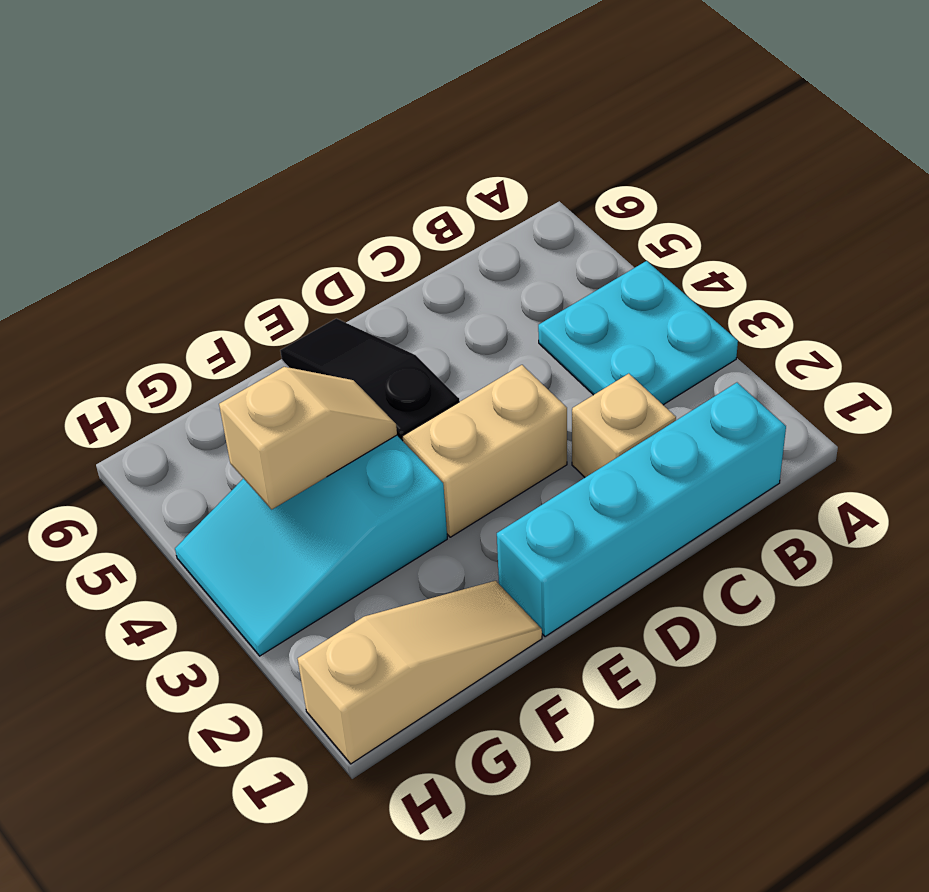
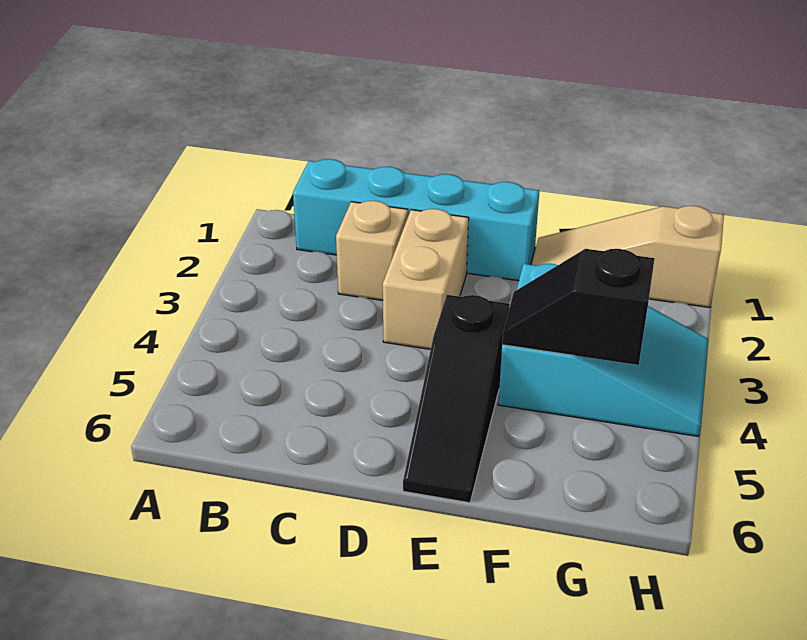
cyan 2x2 plate [538,261,738,405] -> none
tan 1x2 brick [402,365,567,537] -> tan 1x2 brick turned to [383,209,469,349]
tan 1x2 slope [219,367,397,509] -> black 1x2 slope [502,249,655,365]

